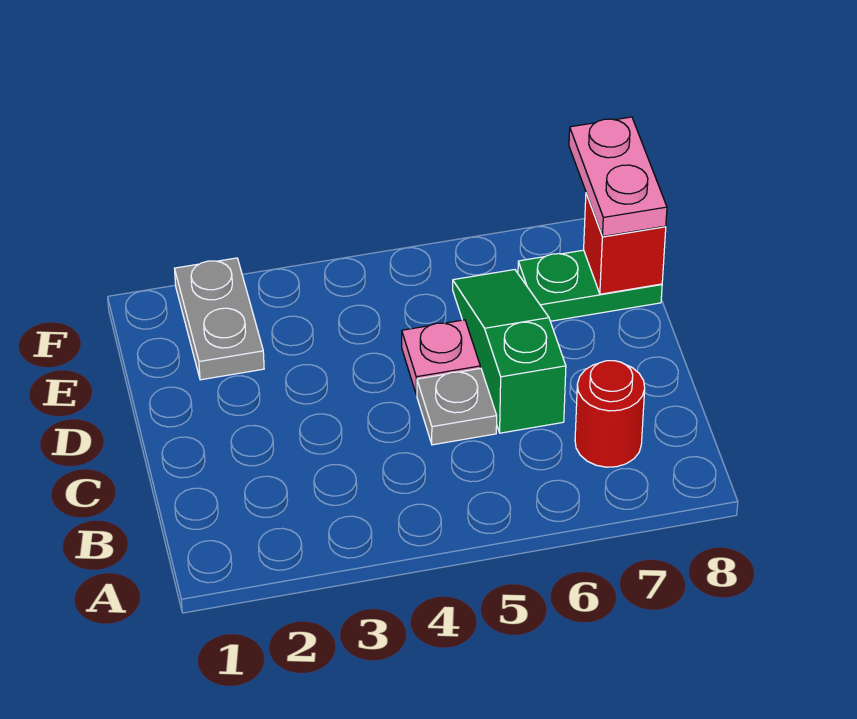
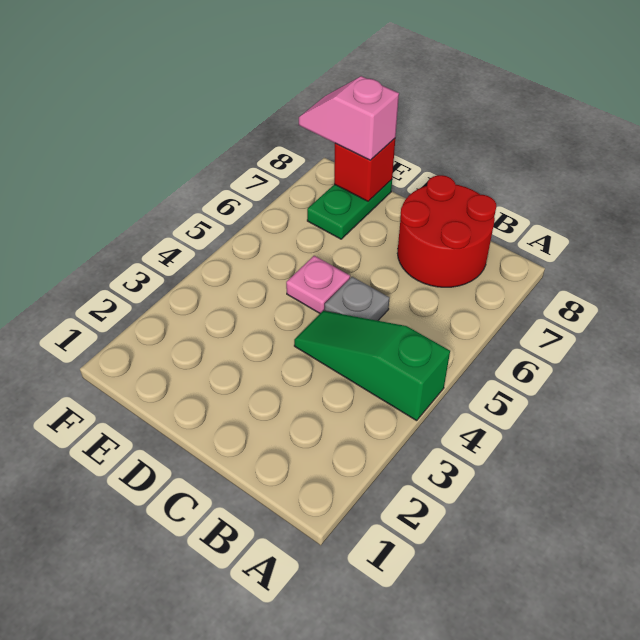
red 1x1 round brick [575,361,645,467] -> red 2x2 round brick [397,175,496,287]
green 1x3 slope [453,270,566,433] -> green 1x3 slope moved to [294,311,450,421]
grey 1x2 plate [174,258,264,380] -> none
pink 1x2 plate [569,117,667,237] -> pink 1x2 slope [299,76,399,160]

